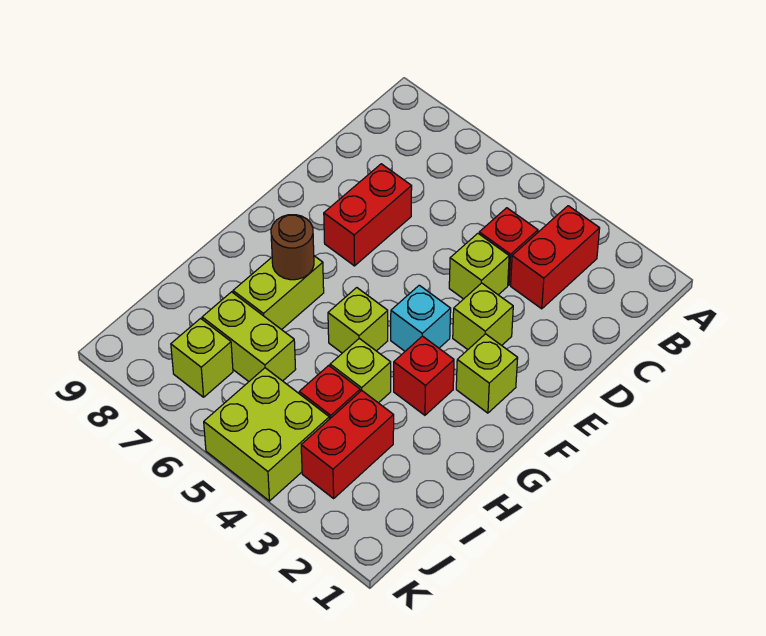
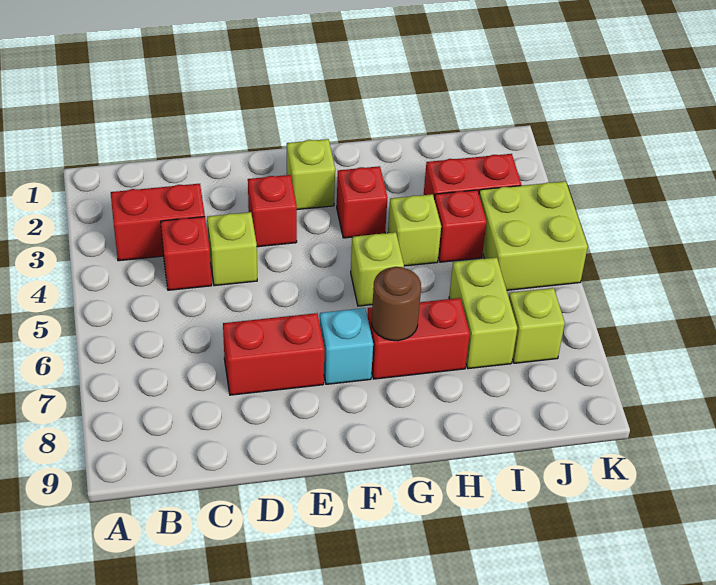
lime 1x1 brick [453,283,513,350] -> red 1x1 brick [248,175,297,247]
cyan 1x1 brick [391,285,451,351] -> cyan 1x1 brick moved to [320,308,373,384]
lime 1x2 brick [233,256,324,330] -> red 1x2 brick [367,298,470,379]

